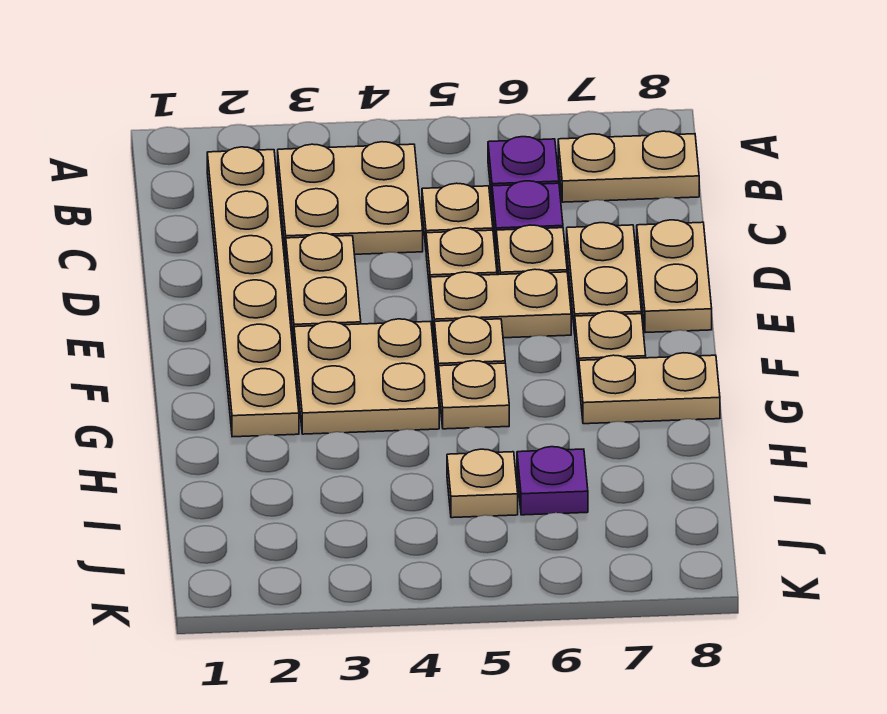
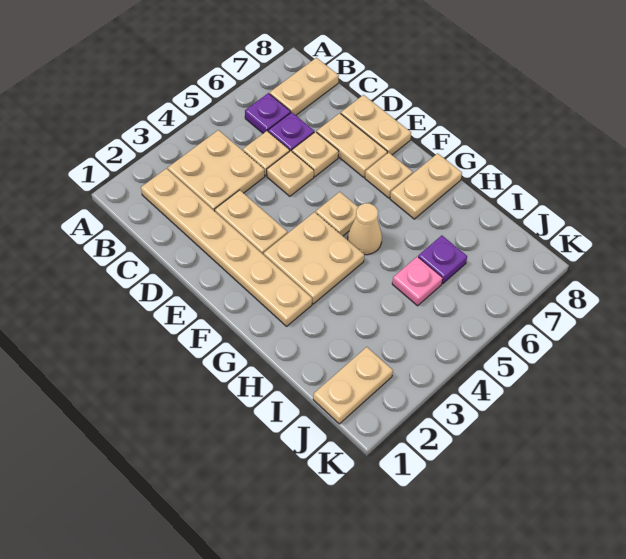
tan 1x2 plate [430,269,571,340] -> tan 1x2 plate moved to [313,347,393,424]
tan 1x1 plate [439,361,509,429] -> tan 1x1 cone [348,203,382,255]
tan 1x1 plate [447,449,518,518] -> pink 1x1 plate [392,257,443,306]

